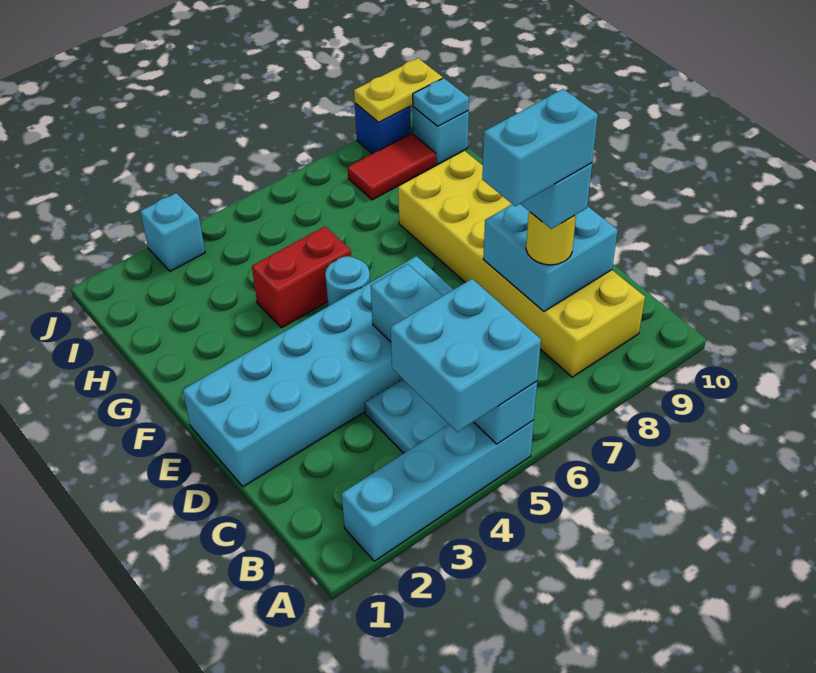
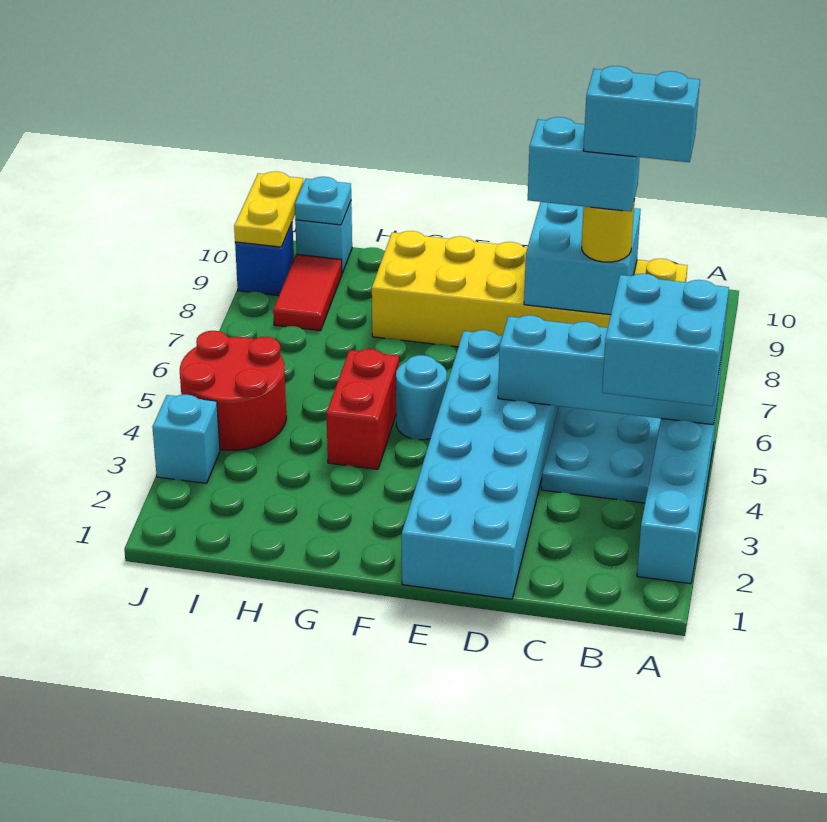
cyan 1x2 brick [482,89,598,206] -> cyan 1x2 brick turned to [583,66,700,162]
none -> red 2x2 round brick [180,331,286,450]

